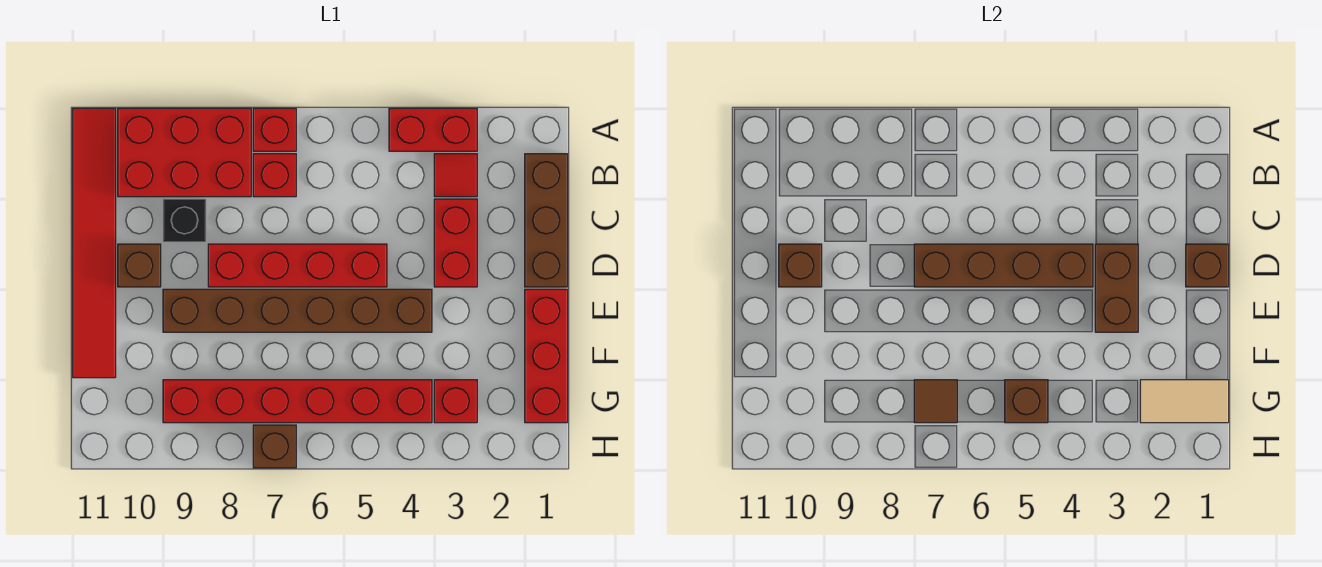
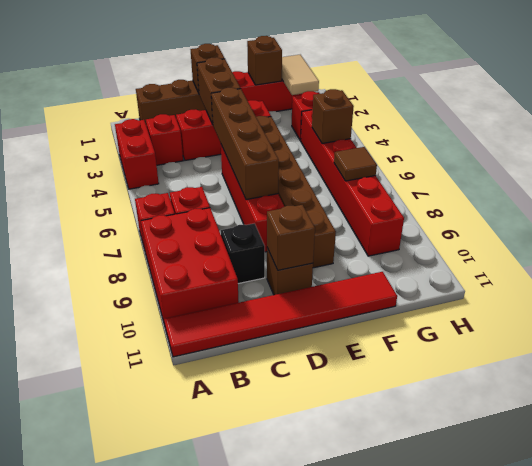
red 1x1 tile [434,154,477,197] -> red 1x1 brick [146,114,183,165]
red 1x2 brick [434,199,477,287] -> red 1x3 brick [176,100,271,160]
brown 1x2 brick [1095,244,1138,332] -> brown 1x2 brick turned to [197,57,241,124]
brown 1x1 brick [253,425,296,468] -> brown 1x1 brick moved to [247,36,282,85]

